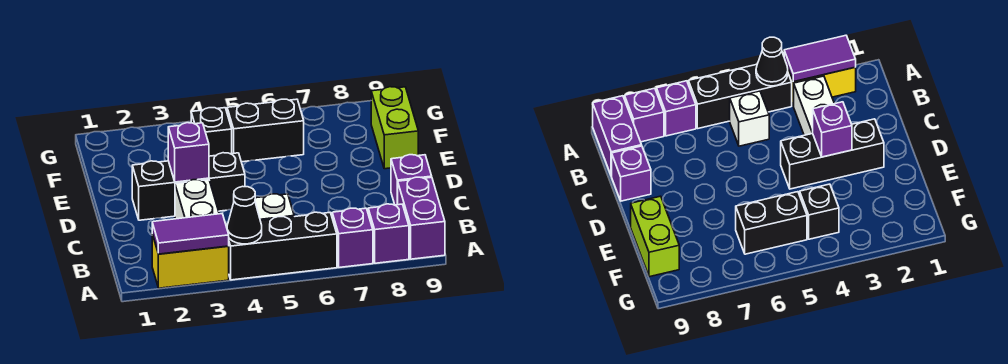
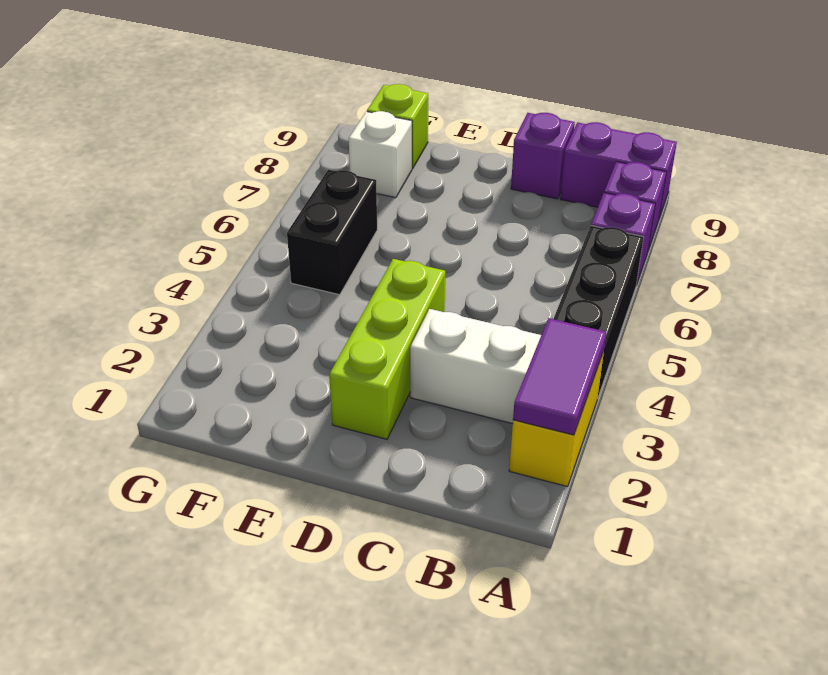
black 1x1 cone [227,186,262,244] -> none
white 1x1 brick [255,194,294,221] -> white 1x1 brick moved to [349,111,412,198]
black 1x3 brick [132,153,245,220] -> lime 1x3 brick [329,259,445,439]
purple 1x1 brick [168,123,209,182] -> none
lime 1x2 brick [371,87,418,169] -> lime 1x1 brick [367,84,428,169]
black 1x1 brick [191,108,232,156] -> none

